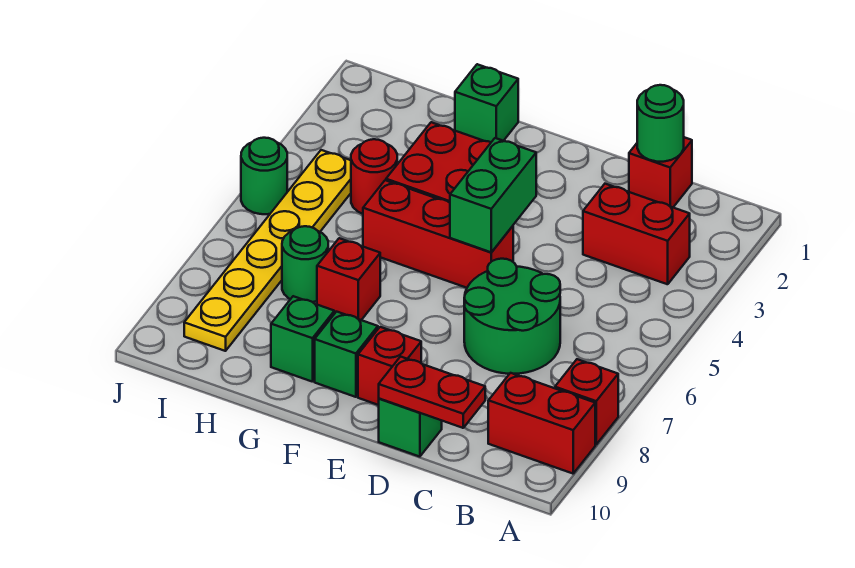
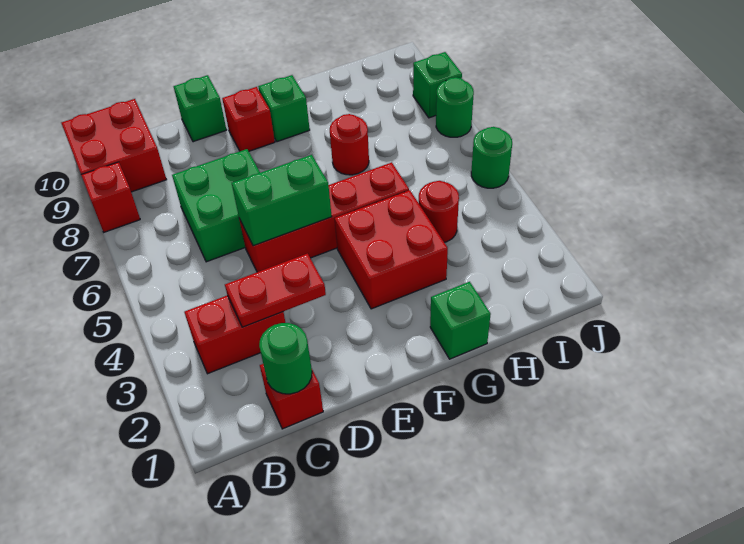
red 1x2 brick [488,373,595,474] -> red 2x2 brick [61,99,167,192]
green 2x2 round brick [464,259,560,374] -> green 2x2 brick [172,149,260,262]
red 1x2 plate [379,357,485,428] -> red 1x2 plate moved to [225,253,326,327]
green 1x2 brick [450,138,536,252] -> green 1x2 brick turned to [232,155,332,246]
red 1x3 brick [363,180,513,288] -> red 1x4 brick [239,162,409,272]
red 1x1 brick [317,238,380,320] -> red 1x1 round brick [330,114,369,175]
green 1x1 brick [271,296,334,382] -> green 1x1 brick moved to [413,52,462,118]
green 1x1 round brick [282,226,328,302] -> green 1x1 round brick moved to [436,77,474,137]
yellow 1x6 plate [184,150,351,351] -> none

